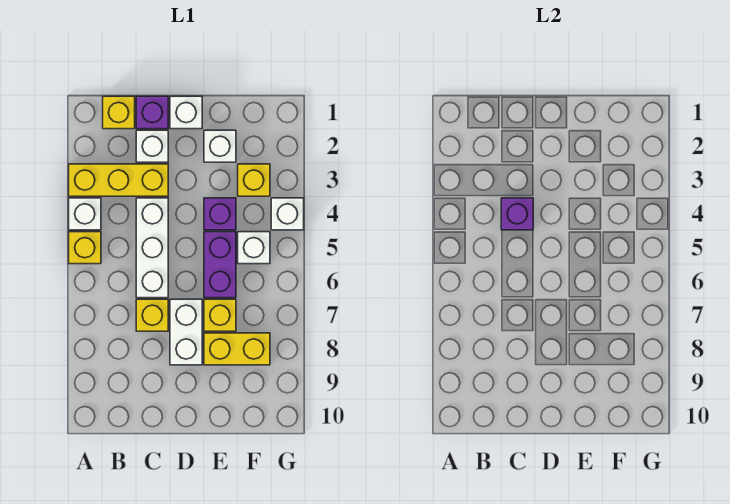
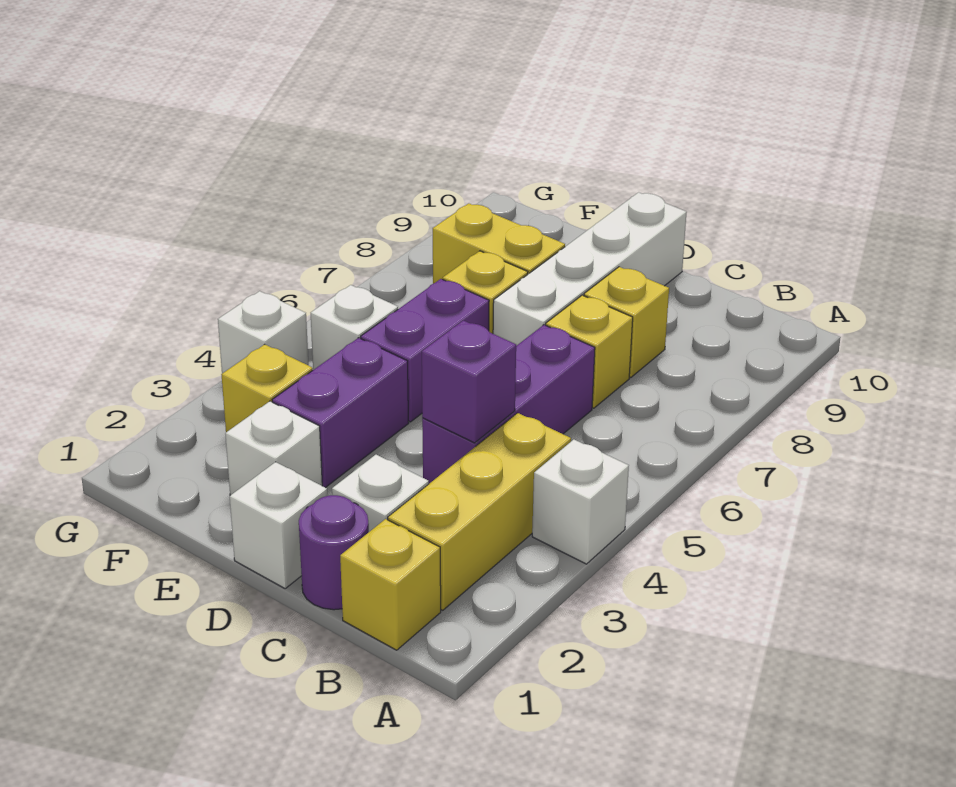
yellow 1x3 brick [69,164,168,196] -> yellow 1x3 brick turned to [388,413,571,610]
yellow 1x1 brick [69,232,101,264] -> yellow 1x1 brick moved to [584,267,669,378]
purple 1x1 brick [136,96,168,129] -> purple 1x1 round brick [299,495,369,610]
white 1x3 brick [136,198,168,298] -> purple 1x3 brick [422,325,595,484]
white 1x2 brick [170,299,202,365] -> white 1x4 brick [493,192,687,346]
purple 1x1 brick [204,198,236,230] -> purple 1x2 brick [272,338,409,488]

